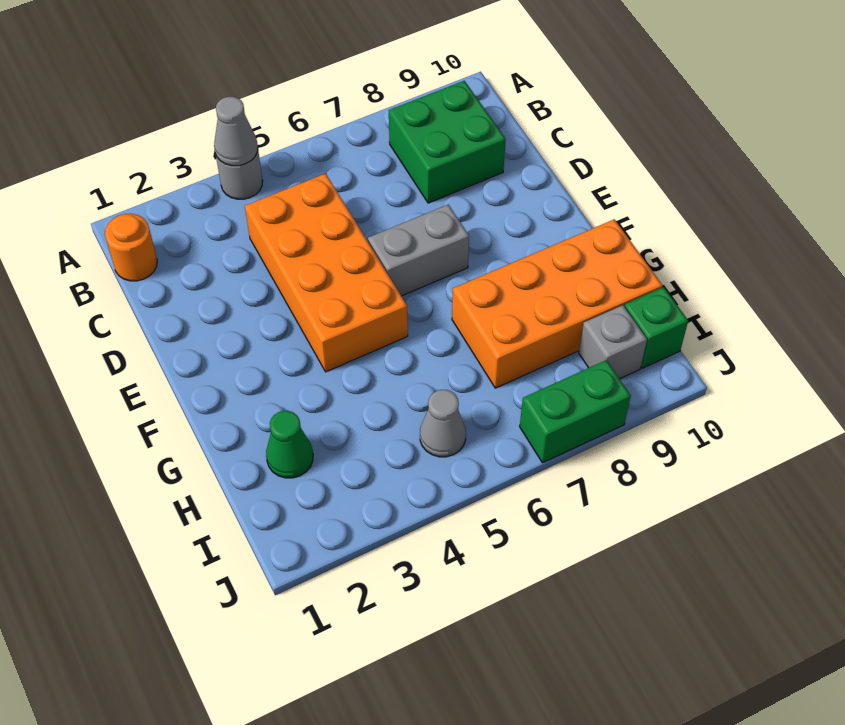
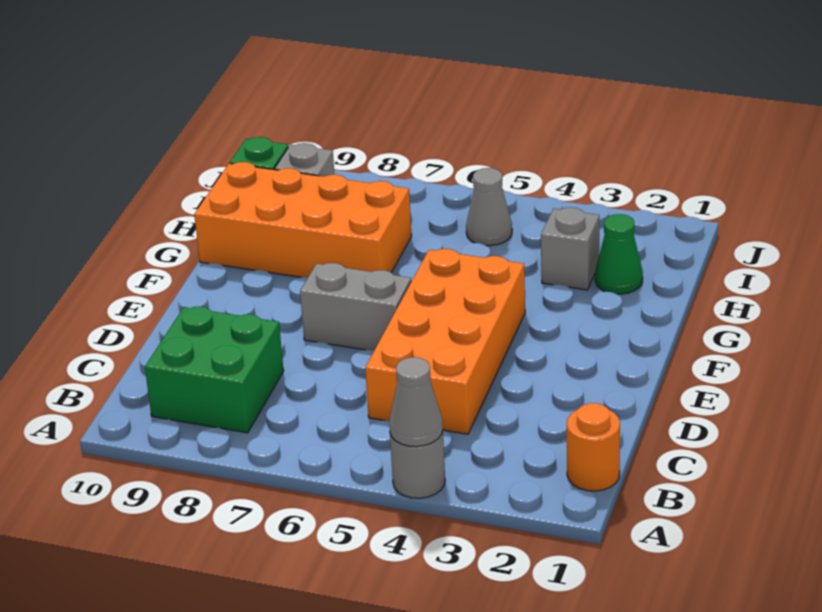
none -> grey 1x1 brick [541,207,599,290]
green 1x2 brick [520,360,631,463] -> none

